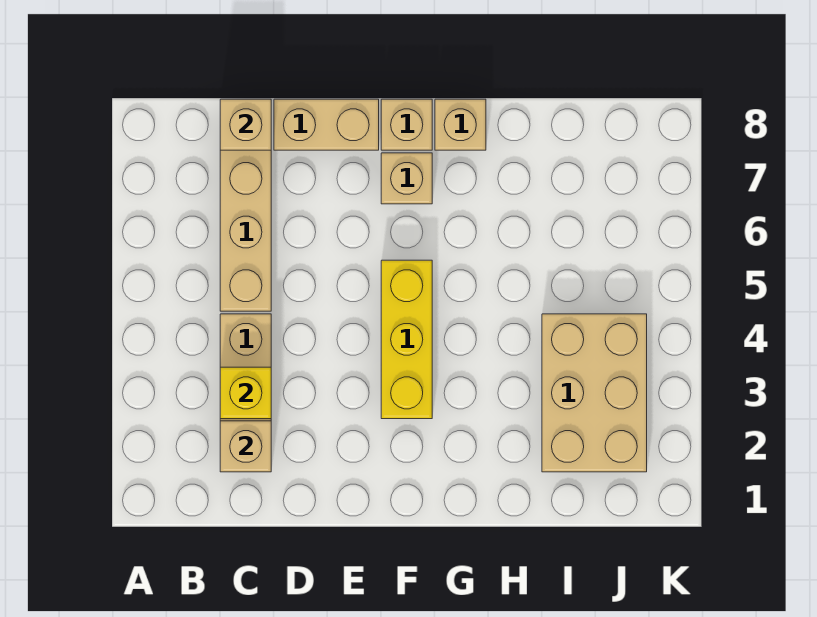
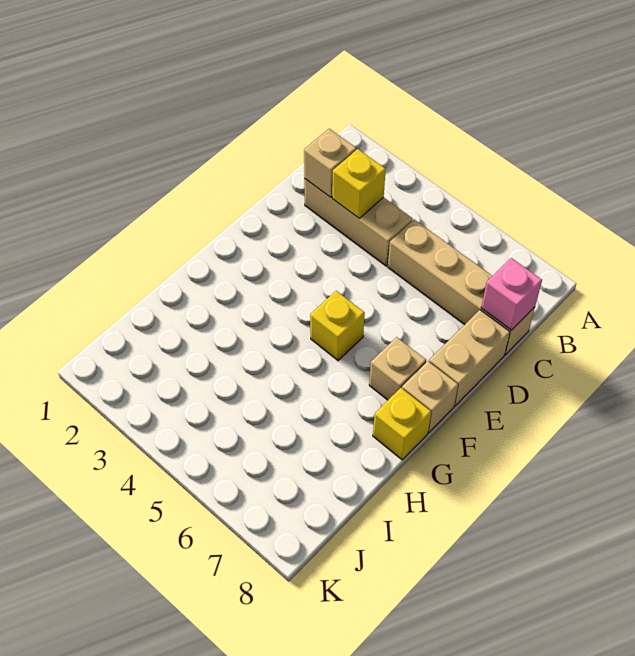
tan 1x1 brick [220,99,271,150] -> pink 1x1 brick [481,258,542,330]
yellow 1x3 brick [381,260,432,419] -> yellow 1x1 brick [310,291,365,361]
tan 1x1 brick [435,99,486,150] -> yellow 1x1 brick [373,388,431,460]
tan 2x3 brick [542,314,647,472] -> none

